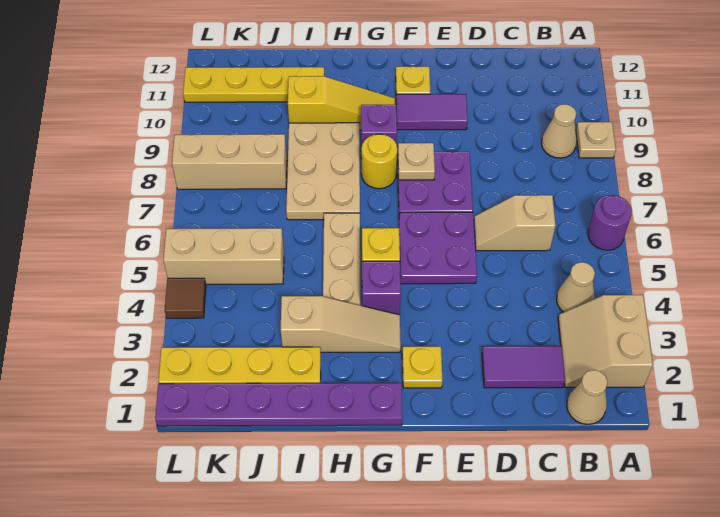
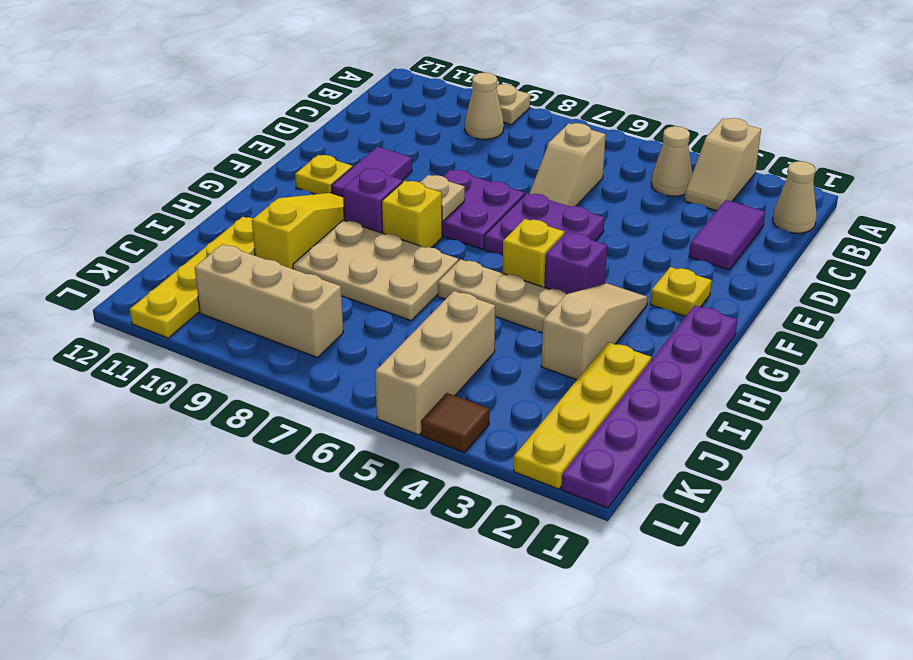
tan 2x2 slope [558,295,653,387] -> tan 1x2 slope [684,118,761,211]
purple 1x1 round brick [588,195,632,250] -> none
yellow 1x1 round brick [361,134,397,189] -> yellow 1x1 brick [382,181,442,248]
tan 1x3 brick [172,134,287,189] -> tan 1x3 brick turned to [195,244,343,358]

